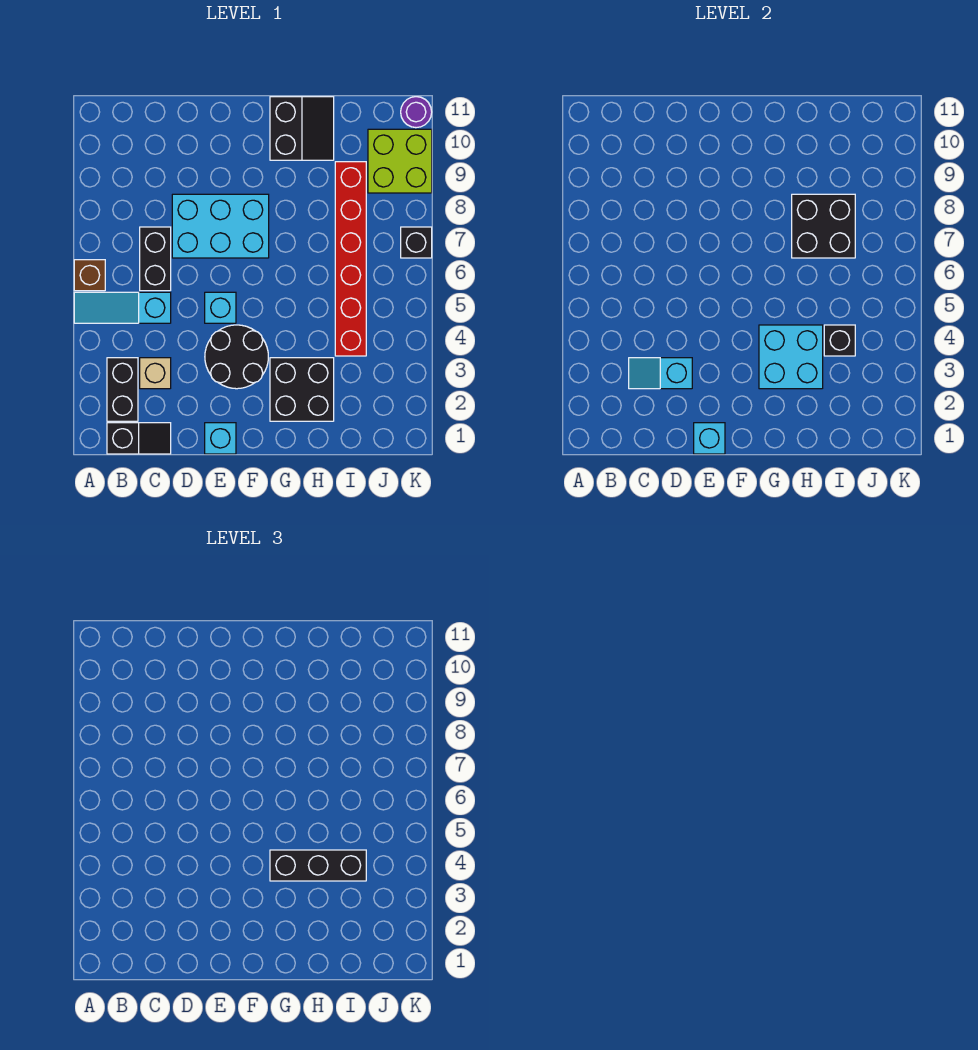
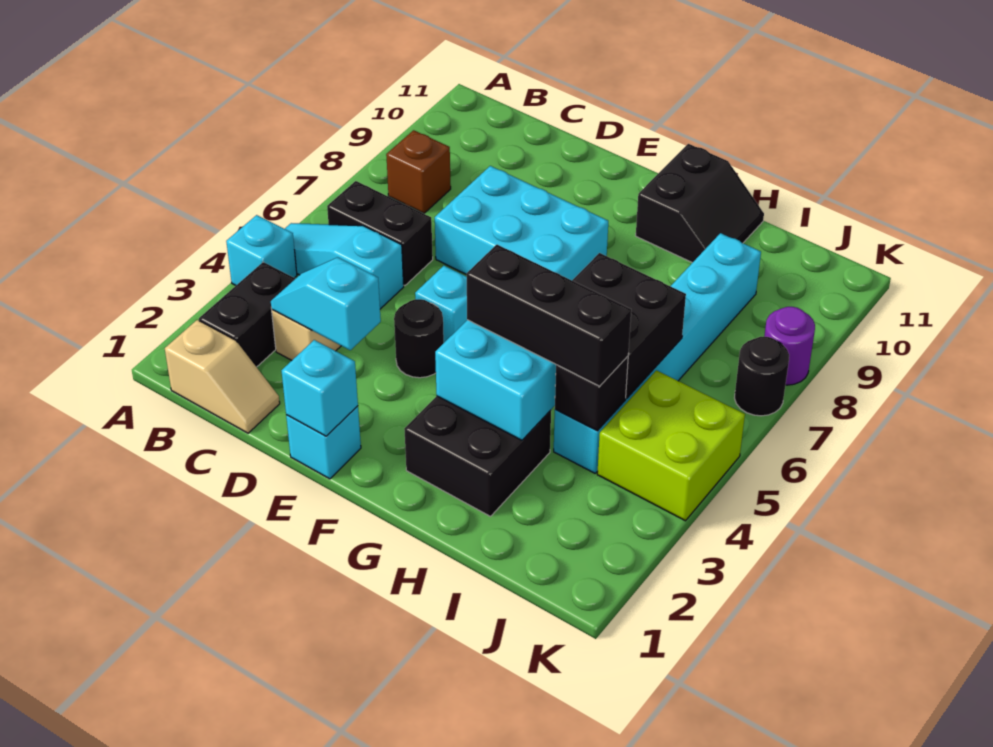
none -> cyan 1x1 brick [226,215,297,285]
brown 1x1 brick [74,260,105,291] -> brown 1x1 brick moved to [386,130,451,213]
black 1x2 slope [107,423,171,454] -> tan 1x2 slope [165,320,280,433]
black 1x2 brick [140,227,171,291] -> black 1x2 brick turned to [327,181,433,286]
black 2x2 round brick [205,325,268,389] -> black 1x1 round brick [394,299,444,378]
black 2x2 brick [792,194,855,258] -> black 2x2 brick moved to [572,253,686,398]
red 1x6 brick [335,162,366,356] -> cyan 1x6 brick [554,233,761,473]
lime 2x2 brick [368,129,432,193] -> lime 2x2 brick moved to [597,370,745,521]
black 1x1 brick [401,227,432,258] -> black 1x1 round brick [735,337,789,416]
purple 1x1 round brick [401,97,432,128] -> purple 1x1 round brick moved to [764,307,815,385]

